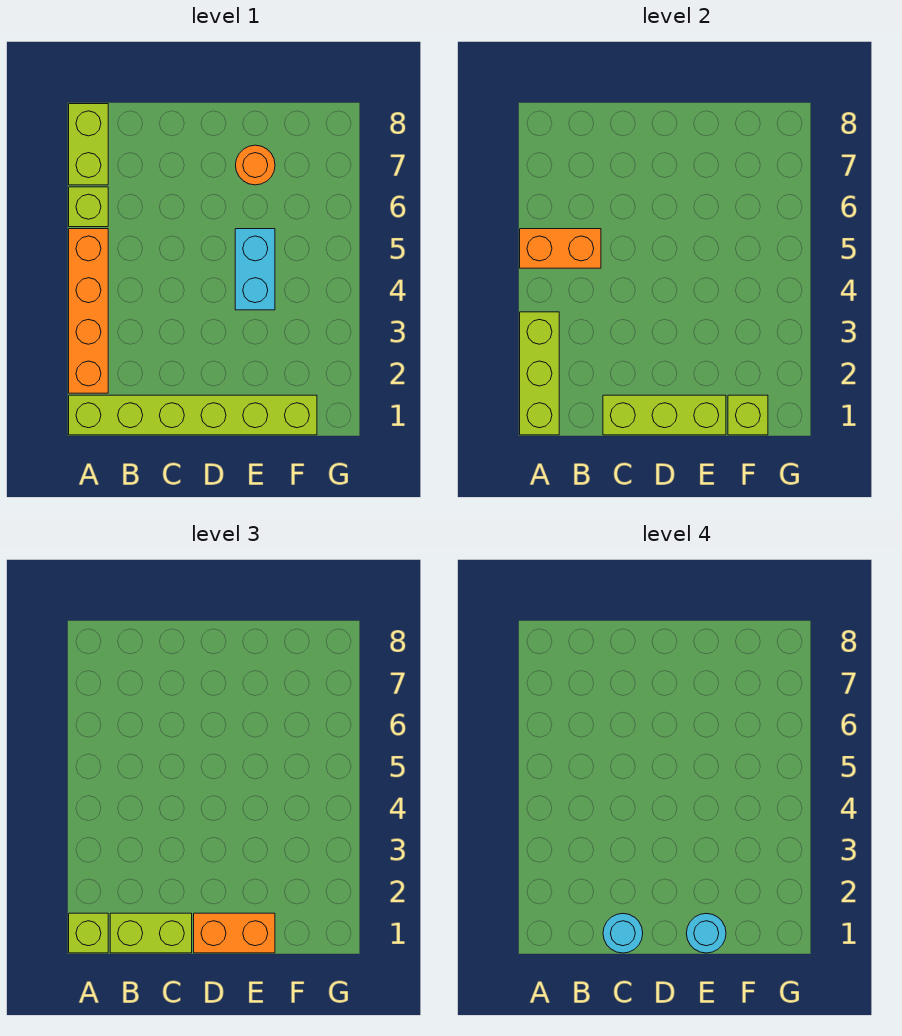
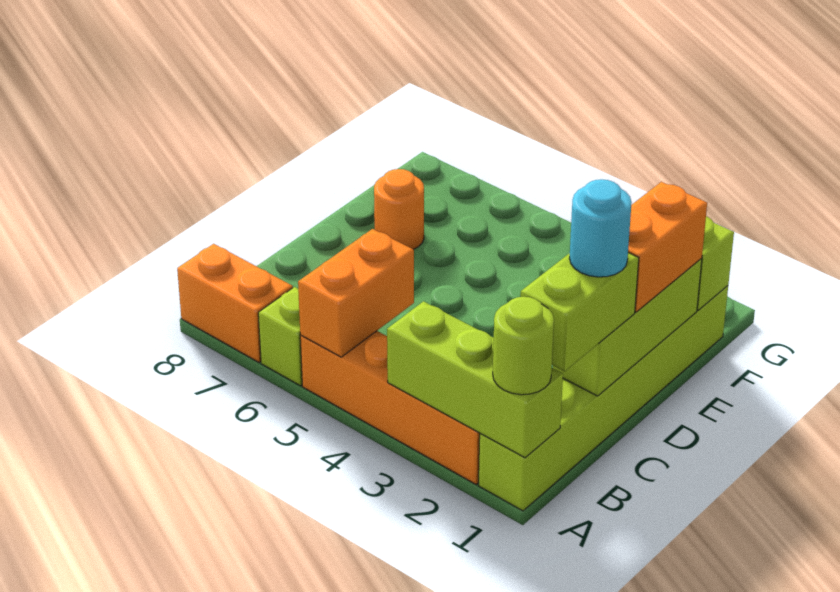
lime 1x1 brick [69,913,108,953] -> lime 1x1 round brick [493,297,554,395]
lime 1x2 brick [69,104,108,185] -> orange 1x2 brick [177,244,293,363]
cyan 1x1 round brick [686,913,726,953] -> none
cyan 1x2 brick [235,229,275,310] -> none

